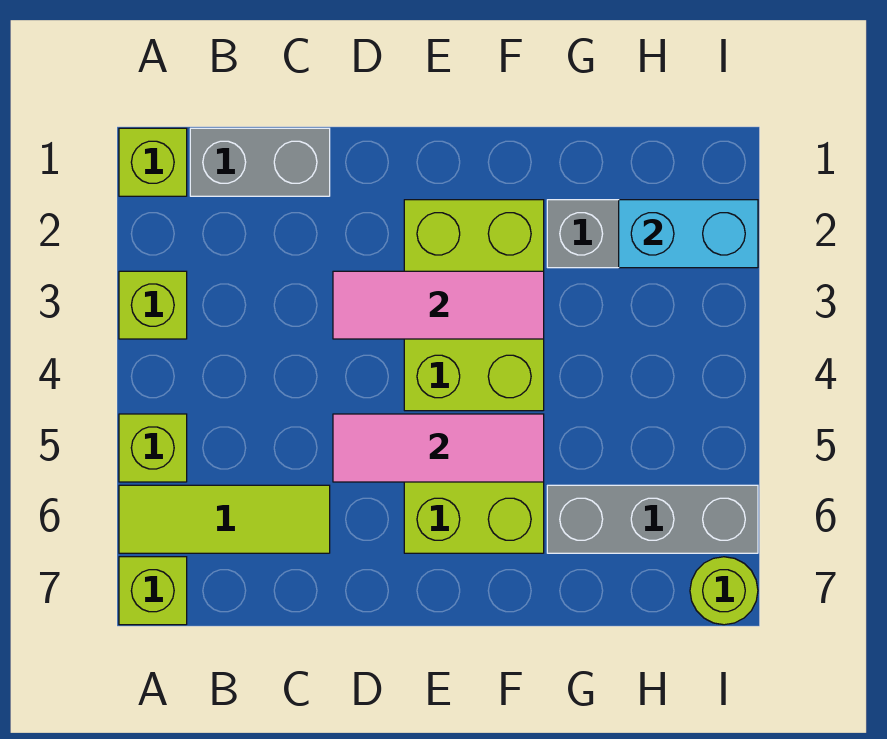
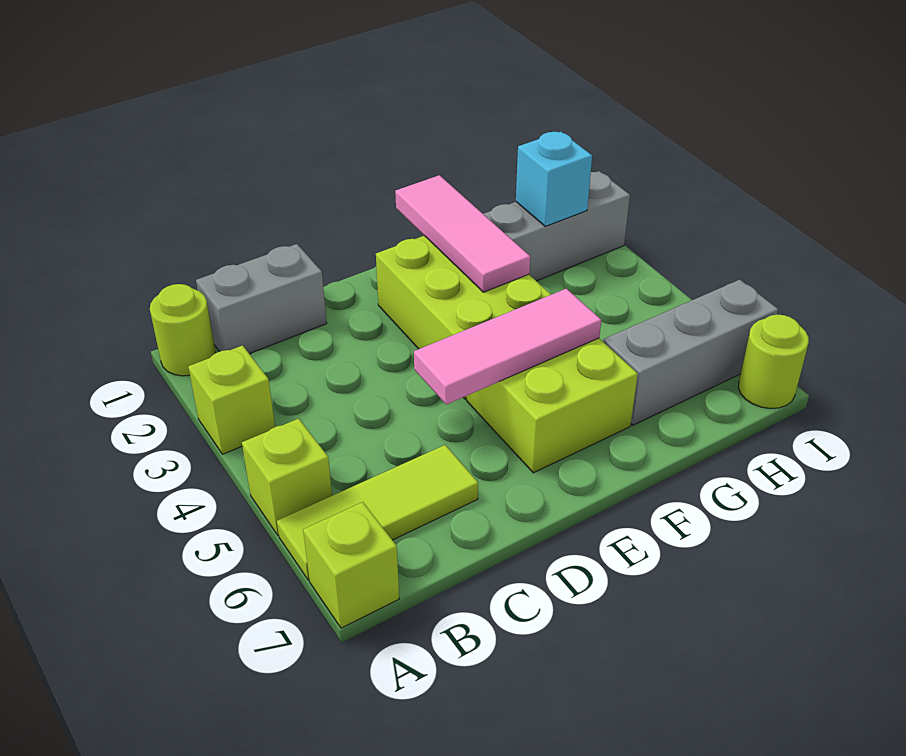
lime 1x1 brick [119,128,187,196] -> lime 1x1 round brick [150,284,216,376]
pink 1x3 tile [333,271,544,339] -> pink 1x3 tile turned to [395,175,530,292]
cyan 1x2 brick [619,200,758,268] -> cyan 1x1 brick [516,131,592,226]

